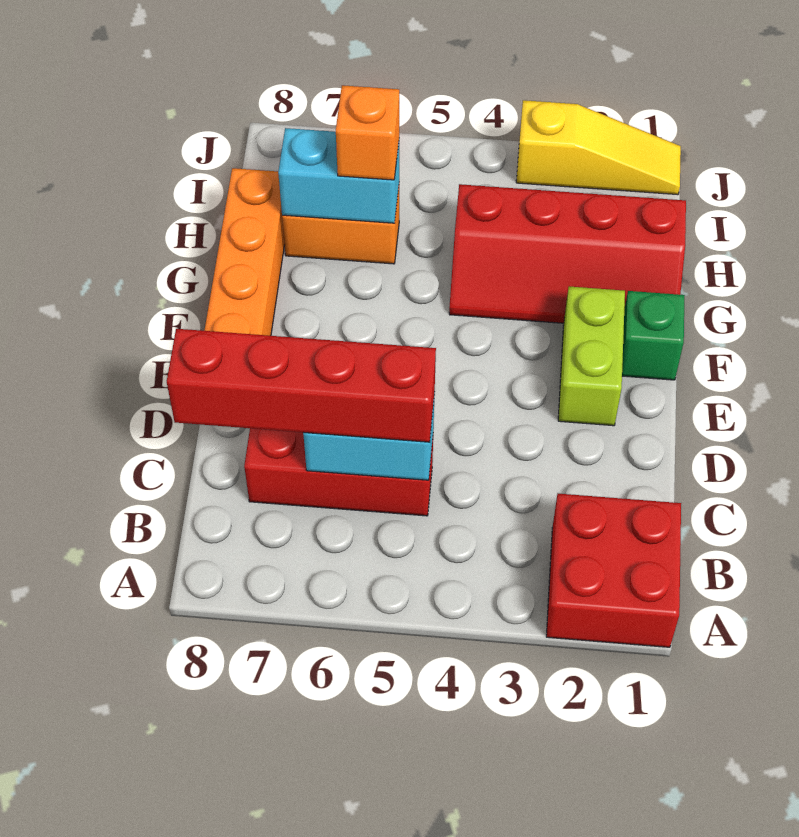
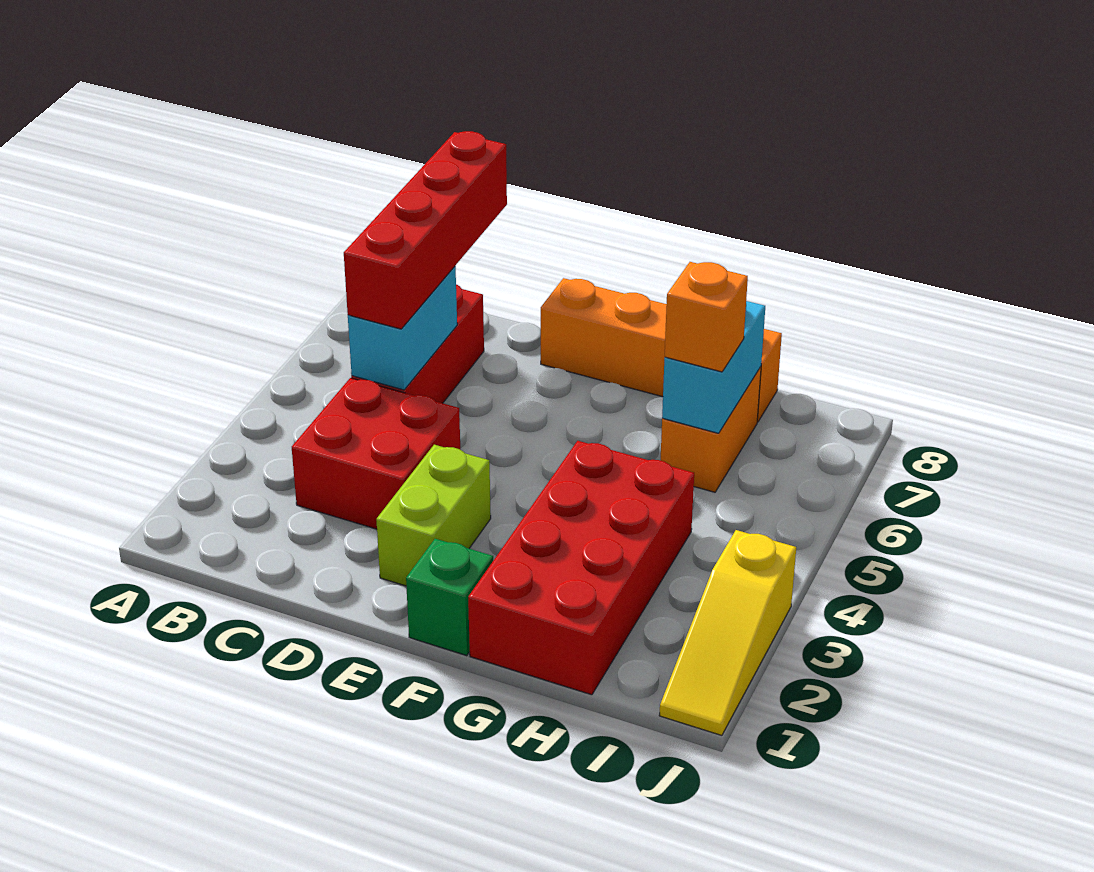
red 2x2 brick [546,494,681,647] -> red 2x2 brick moved to [292,378,460,529]
lime 1x2 brick [558,287,625,426] -> lime 1x2 brick turned to [376,445,491,586]
red 2x4 slope [449,184,686,323] -> red 2x4 brick [468,441,694,695]

